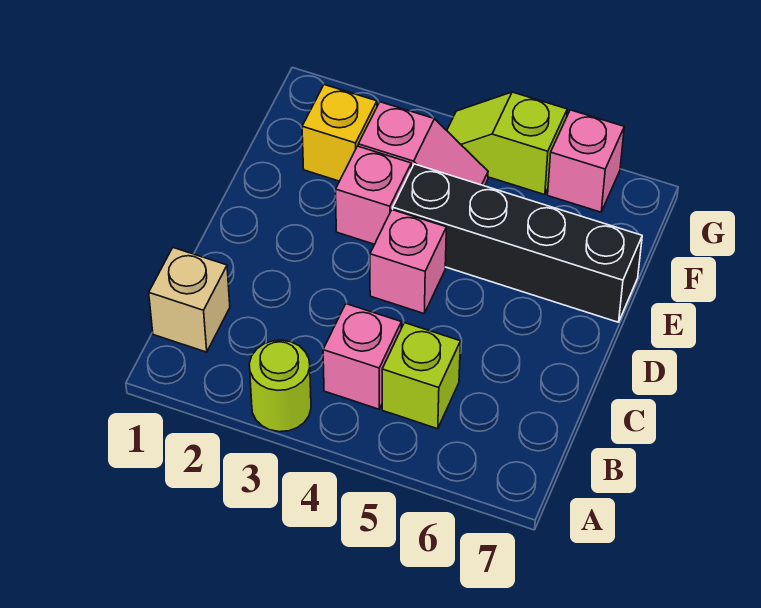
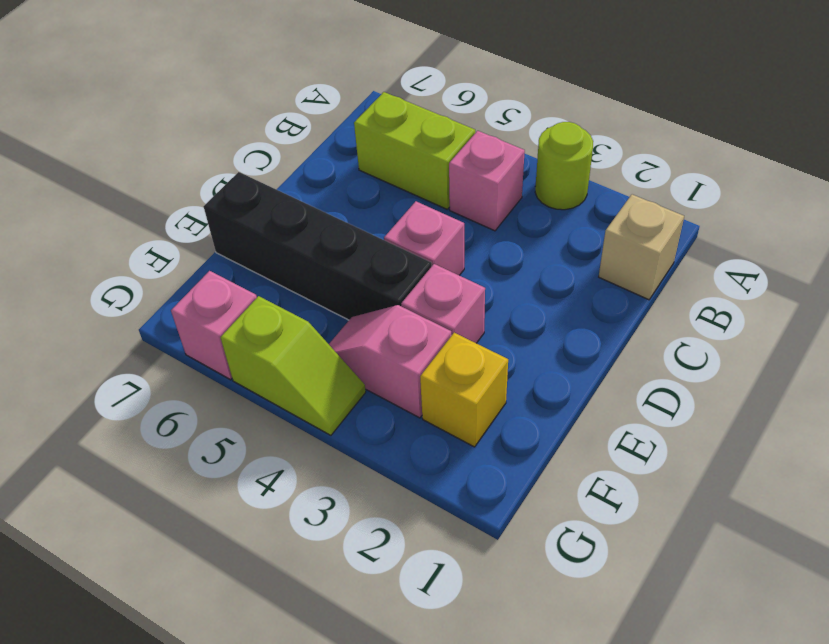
lime 1x1 brick [382,323,460,429] -> lime 1x2 brick [354,92,475,209]

